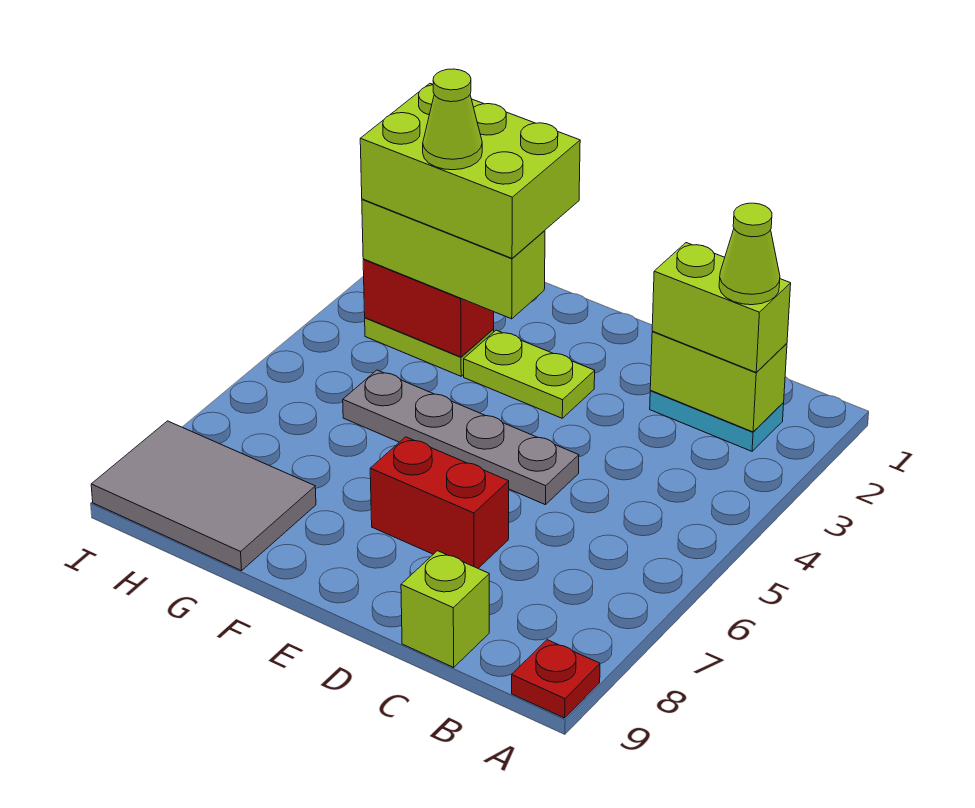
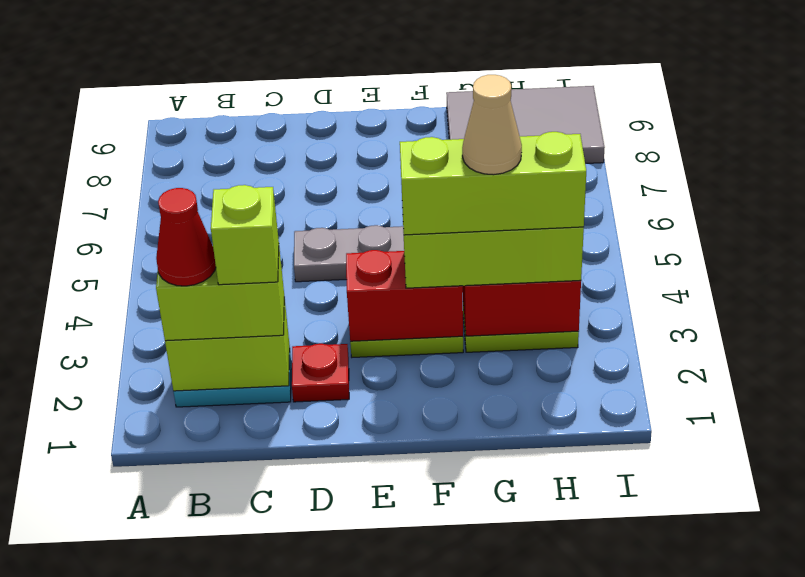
red 1x1 plate [512,640,600,718] -> red 1x1 plate moved to [292,344,349,402]
lime 1x1 cone [719,203,780,305] -> red 1x1 cone [156,188,216,286]
lime 1x1 brick [401,551,489,667] -> lime 1x1 brick moved to [211,185,279,285]
red 1x2 brick [370,437,509,568] -> red 1x2 brick moved to [346,250,463,341]
lime 2x3 brick [360,84,580,258] -> lime 1x3 brick [400,132,586,235]
lime 1x1 cone [423,69,482,170] -> tan 1x1 cone [462,75,522,175]

